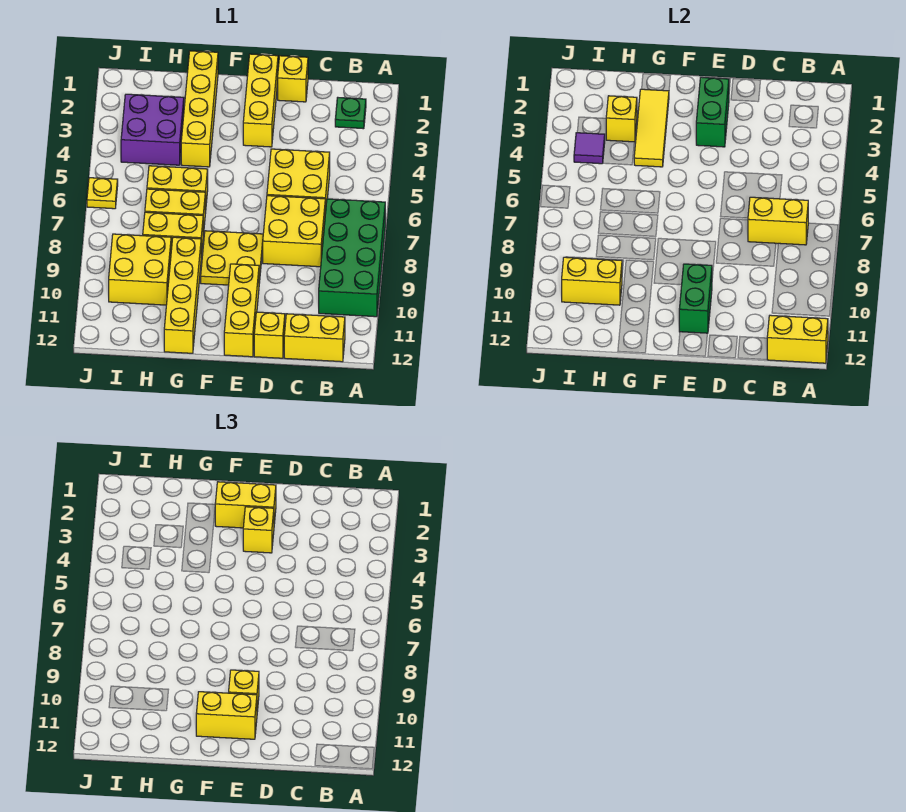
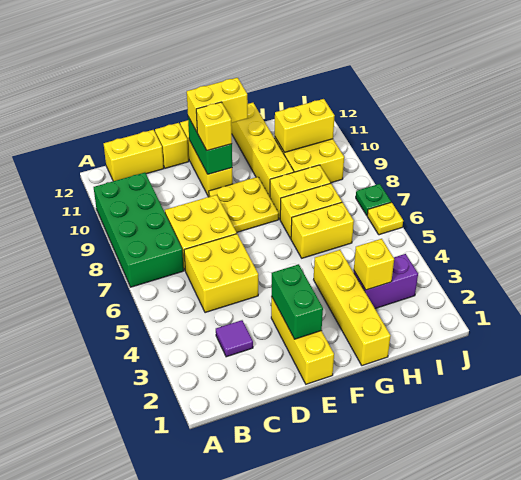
yellow 1x2 brick [767,315,828,363] -> none
green 1x1 plate [335,98,366,129] -> green 1x1 plate moved to [356,184,391,215]
yellow 1x2 brick [748,197,808,245] -> none
yellow 1x1 brick [278,56,308,102] -> none
yellow 1x2 brick [215,482,276,528] -> none
yellow 1x1 brick [243,507,274,553] -> none
yellow 1x3 tile [634,89,669,167] -> none
purple 2x2 brick [121,94,184,165] -> purple 1x2 brick [354,254,418,309]
purple 1x1 tile [574,133,605,164] -> purple 1x1 tile moved to [216,320,253,357]

